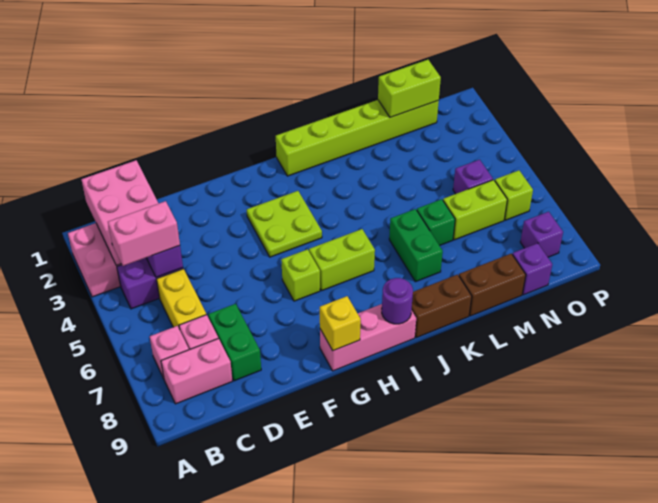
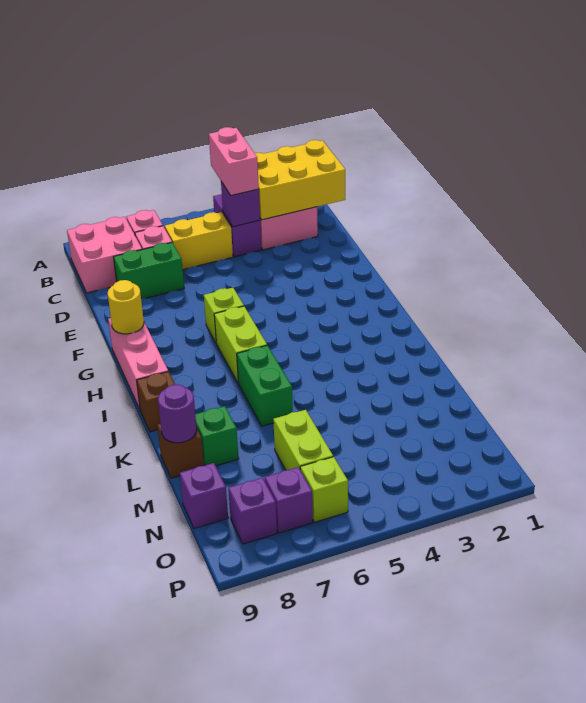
pink 2x3 brick [81,160,159,265] -> yellow 2x3 brick [255,140,345,220]
pink 1x2 brick [161,338,232,404] -> pink 2x2 brick [67,217,142,293]
lime 2x2 plate [247,191,322,257] -> none
yellow 1x1 brick [320,296,361,351] -> yellow 1x1 round brick [108,280,144,334]
lime 1x6 brick [276,100,439,176] -> none
purple 1x1 round brick [382,278,413,324] -> purple 1x1 round brick moved to [158,384,197,443]
brown 1x2 brick [412,274,472,338] -> brown 1x1 brick [137,371,175,432]
green 1x2 brick [389,209,443,282] -> green 1x2 brick turned to [237,345,293,426]
green 1x1 brick [417,199,455,246] -> green 1x1 brick moved to [195,406,239,466]
brown 1x2 brick [459,254,526,316] -> brown 1x1 brick [157,424,204,478]
lime 1x2 brick [378,60,441,117] -> none
purple 1x1 brick [453,160,493,194] -> purple 1x1 brick moved to [265,467,313,533]

